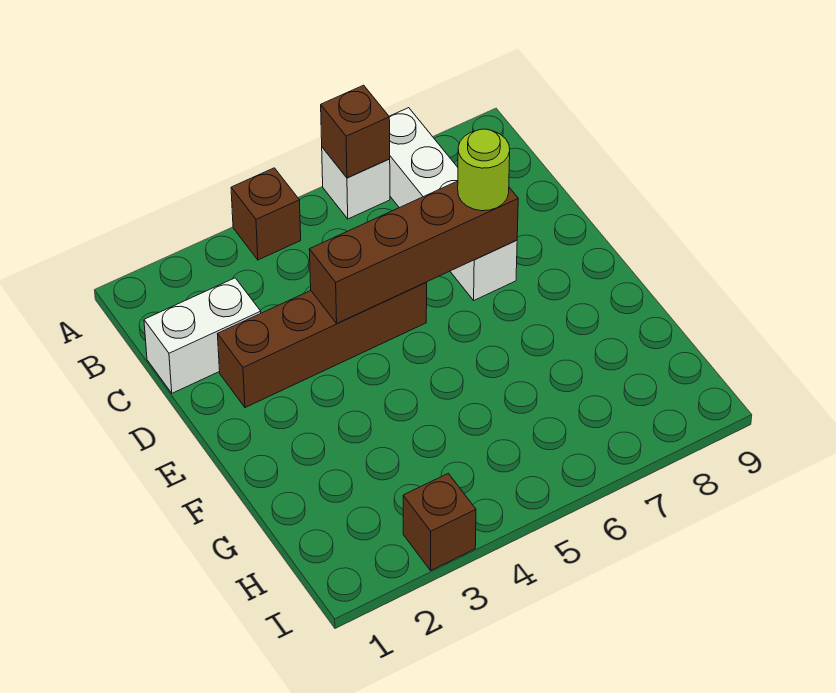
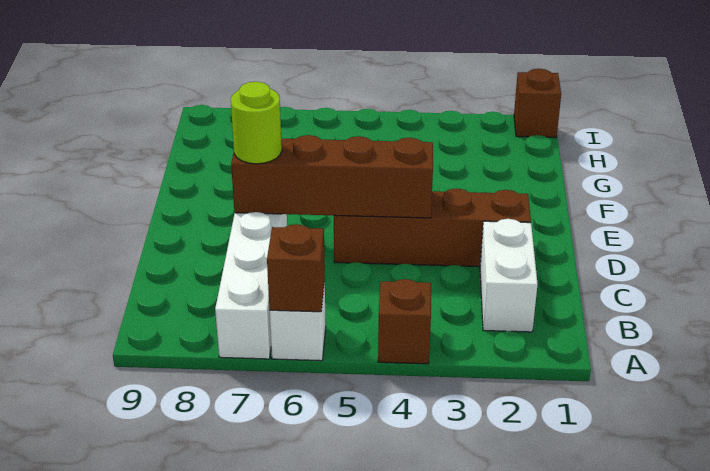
white 1x2 brick [144,278,261,393] -> white 1x2 brick turned to [480,219,538,332]
brown 1x1 brick [403,474,476,570] -> brown 1x1 brick moved to [514,69,561,138]

